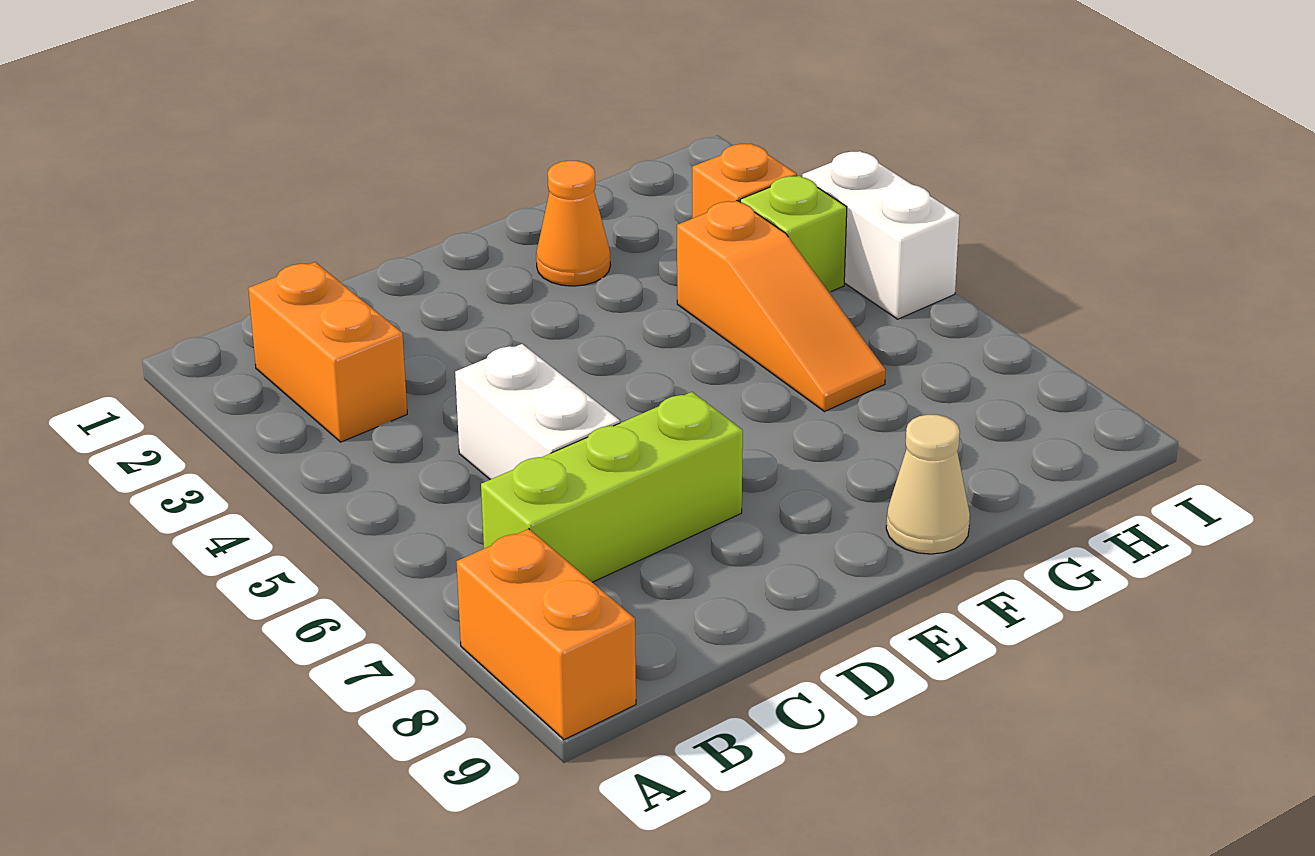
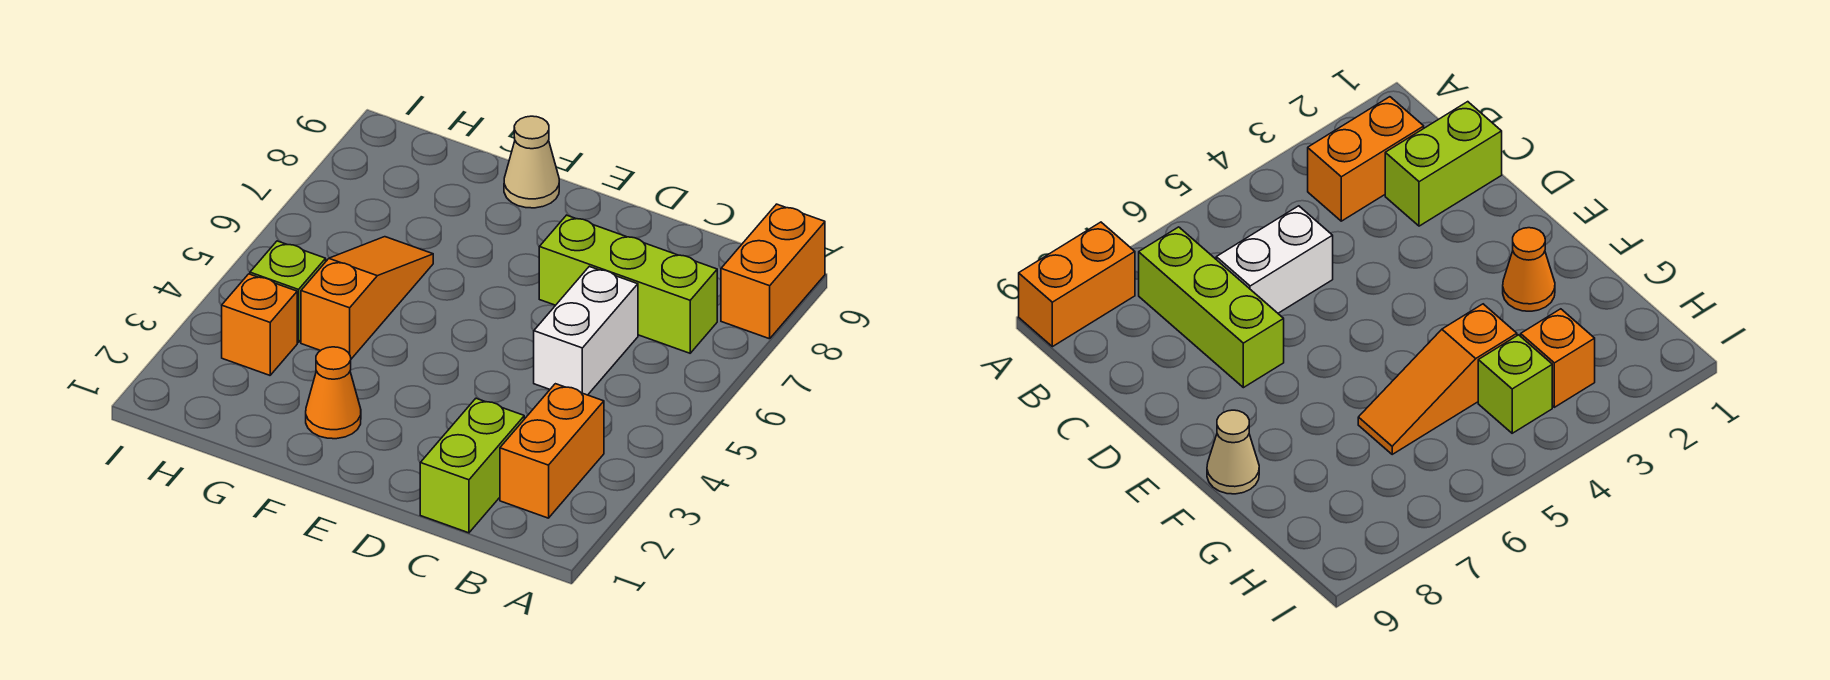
none -> lime 1x2 brick [420,398,524,533]
white 1x2 brick [802,151,960,319] -> none

